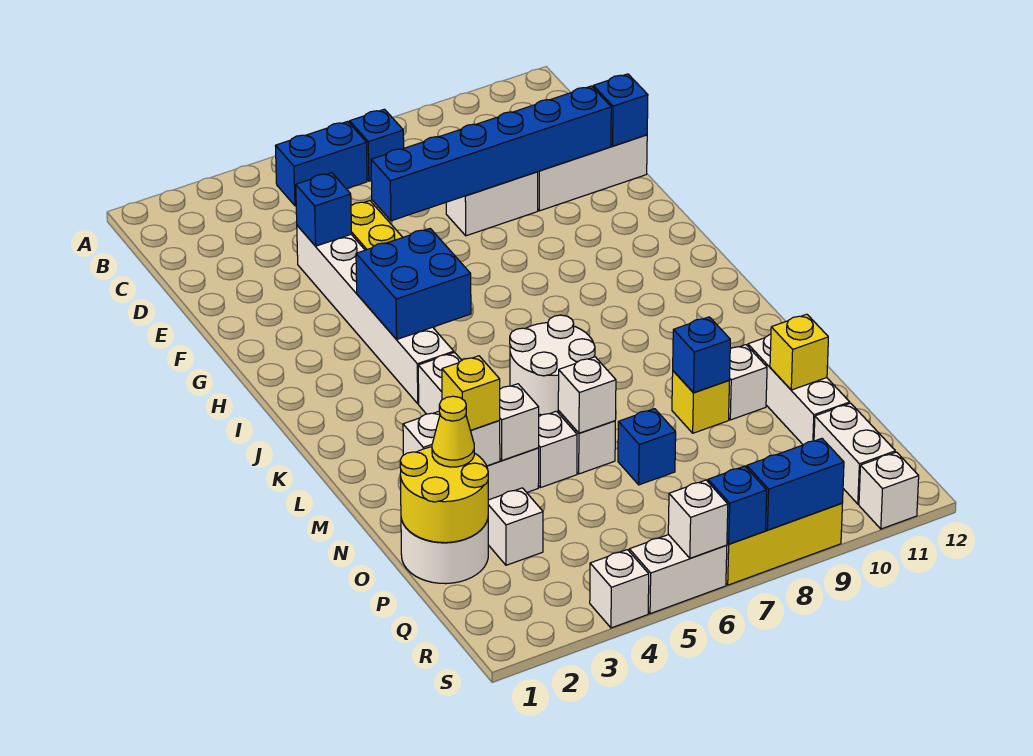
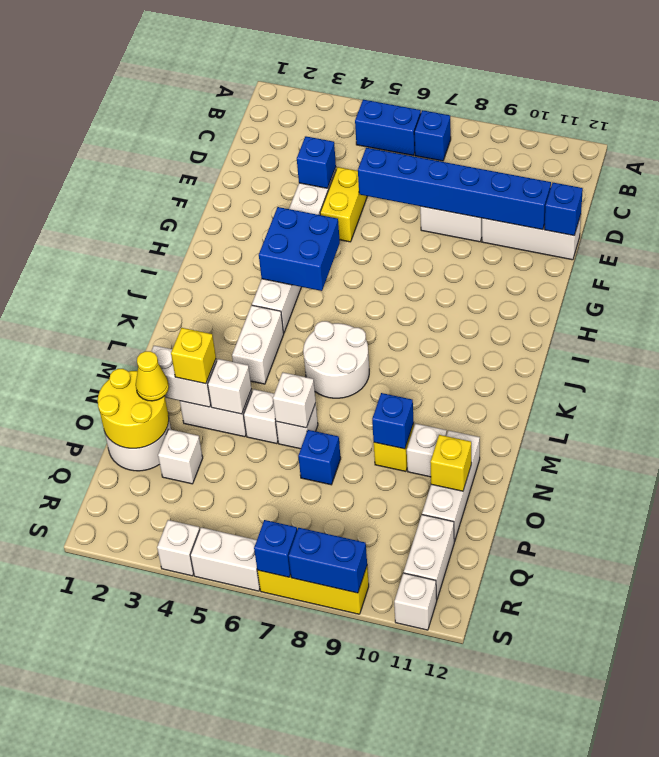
white 1x1 brick [668,480,728,558] -> none

